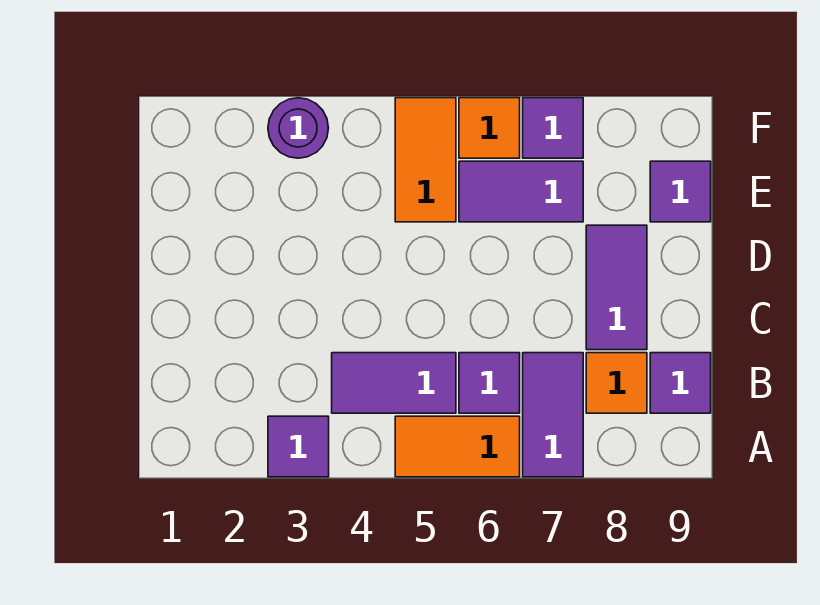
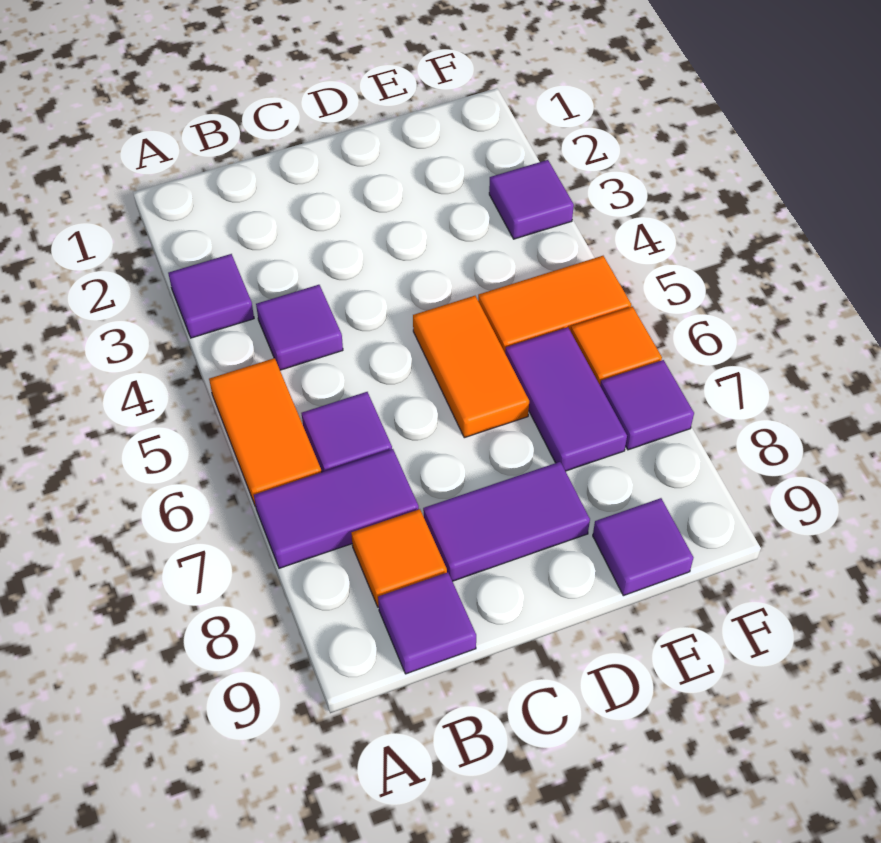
purple 1x2 tile [332,353,456,413] -> purple 1x1 tile [256,285,343,370]
none -> orange 1x2 tile [413,296,529,438]
purple 1x1 round brick [268,98,328,158] -> purple 1x1 tile [489,160,574,239]

